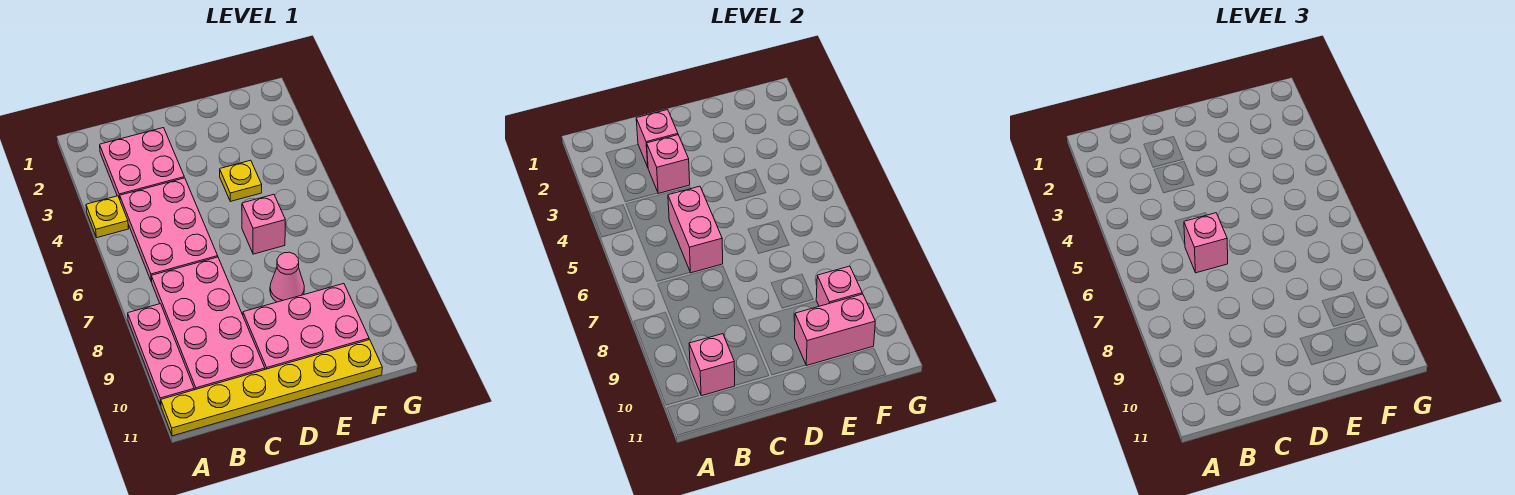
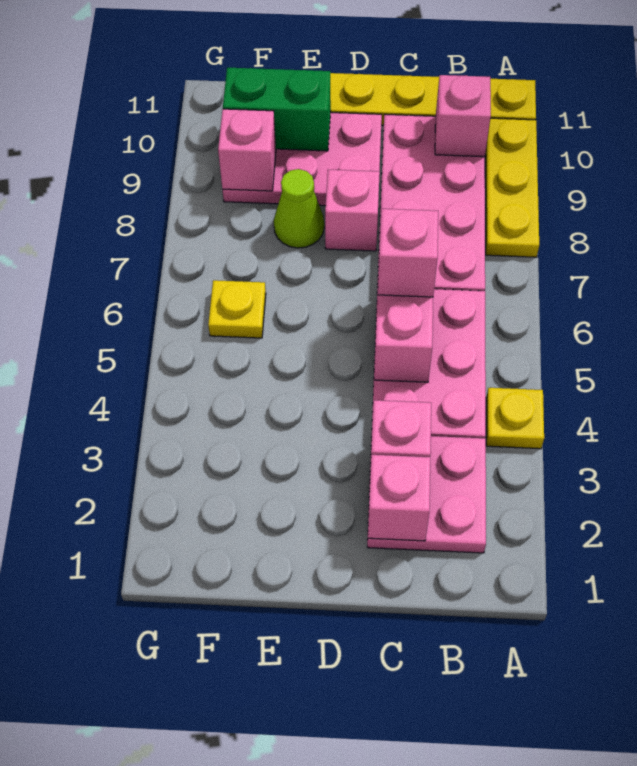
pink 1x3 plate [128,304,194,405] -> yellow 1x3 plate [485,118,539,257]
yellow 1x1 plate [220,160,262,201] -> yellow 1x1 plate moved to [208,280,266,338]
pink 1x1 brick [242,194,285,254] -> pink 1x1 brick moved to [325,170,380,251]
pink 1x1 cone [270,252,304,302] -> lime 1x1 cone [274,169,324,248]
pink 1x2 brick [795,294,875,365] -> green 1x2 brick [223,68,331,151]

